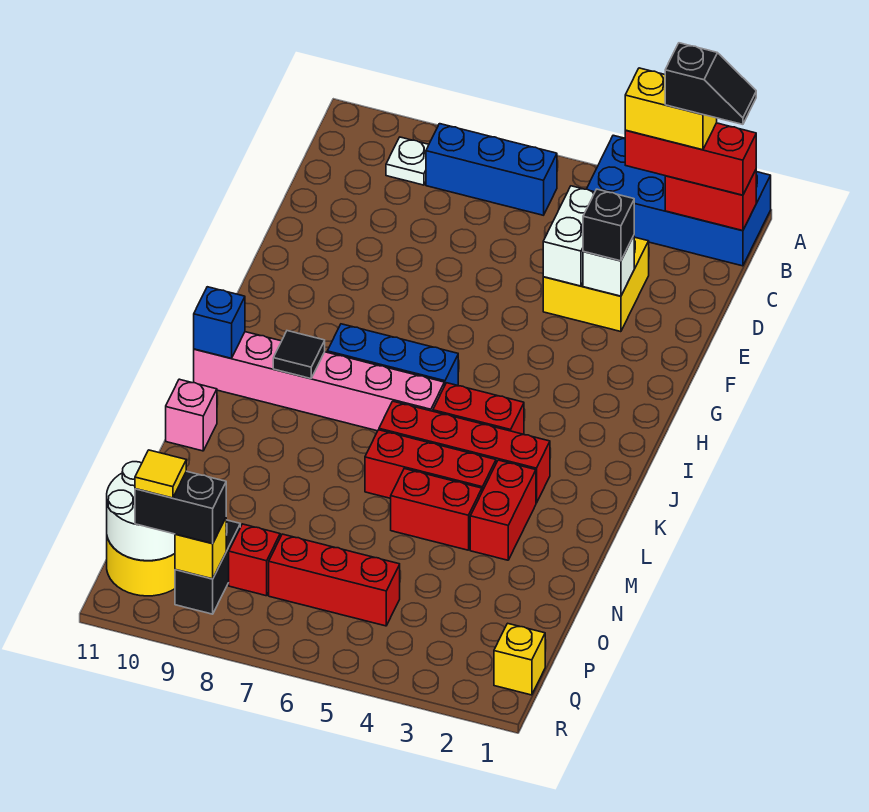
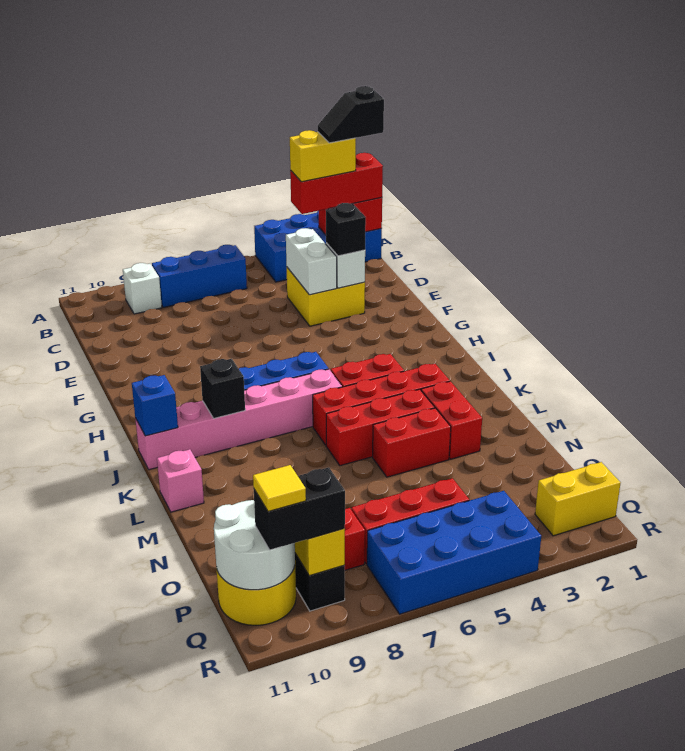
black 1x2 slope [665,43,756,124] -> black 1x2 slope turned to [318,86,384,143]
white 1x1 plate [386,137,429,185] -> white 1x1 brick [123,263,162,314]
black 1x1 tile [273,331,325,379] -> black 1x1 brick [200,359,245,418]
yellow 1x1 brick [494,623,545,695] -> yellow 1x2 brick [535,462,620,536]
none -> blue 2x4 brick [367,491,541,614]

